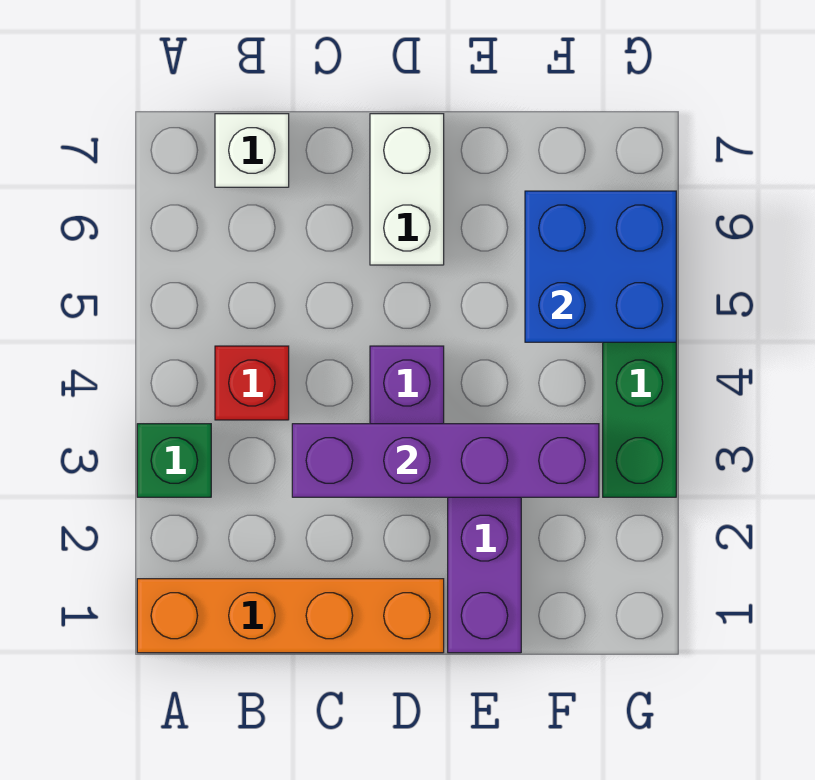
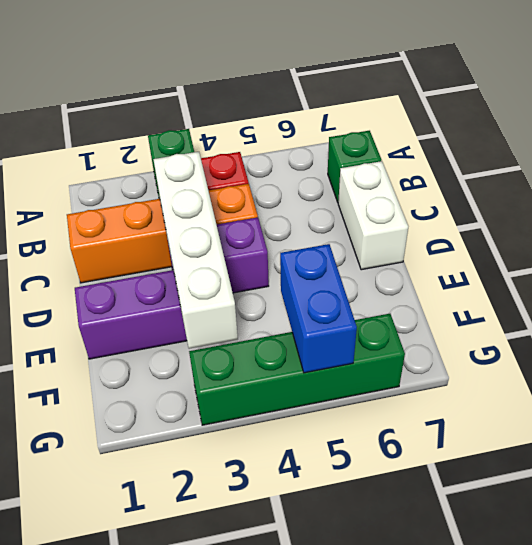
orange 1x4 brick [137,579,444,653] -> orange 1x4 brick turned to [67,184,258,283]
white 1x1 brick [215,114,289,187] -> green 1x1 brick [328,131,381,202]
purple 1x4 brick [292,424,599,497] -> white 1x4 brick [153,152,238,349]
white 1x2 brick [370,114,444,265] -> white 1x2 brick turned to [338,161,408,270]
blue 2x2 brick [525,191,676,342] -> blue 1x2 brick [280,244,357,373]

